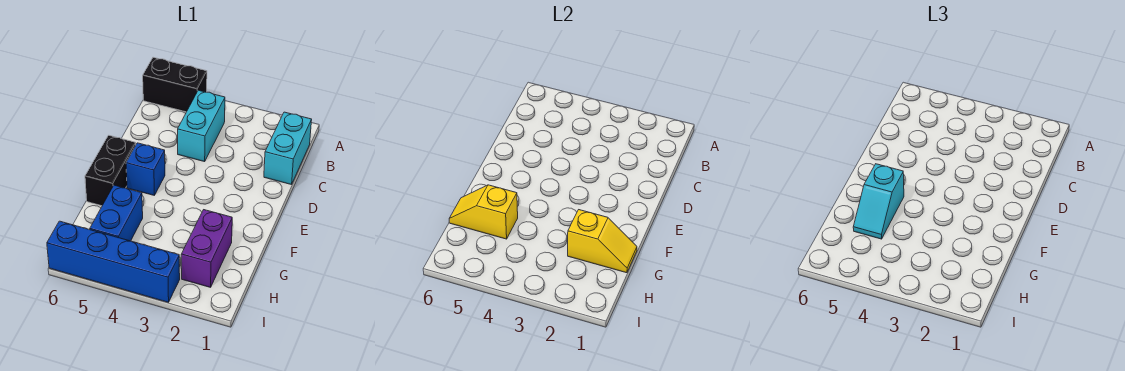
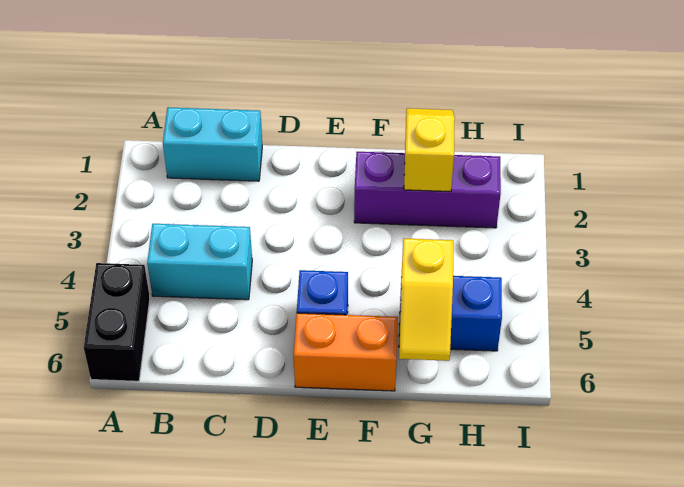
black 1x2 brick [85,135,136,206] -> orange 1x2 brick [294,313,398,391]
cyan 1x2 slope [853,164,904,239] -> none
purple 1x2 brick [181,210,232,287] -> purple 1x3 brick [354,152,501,228]
blue 1x4 brick [47,221,180,302] -> none

